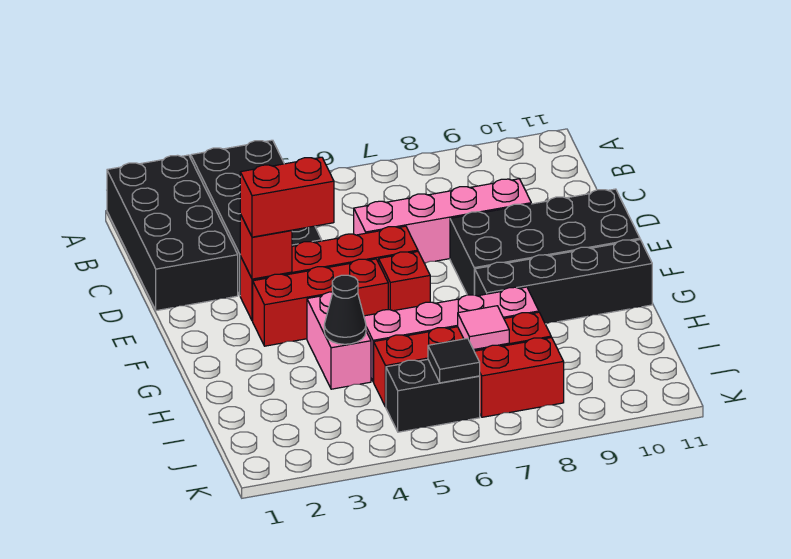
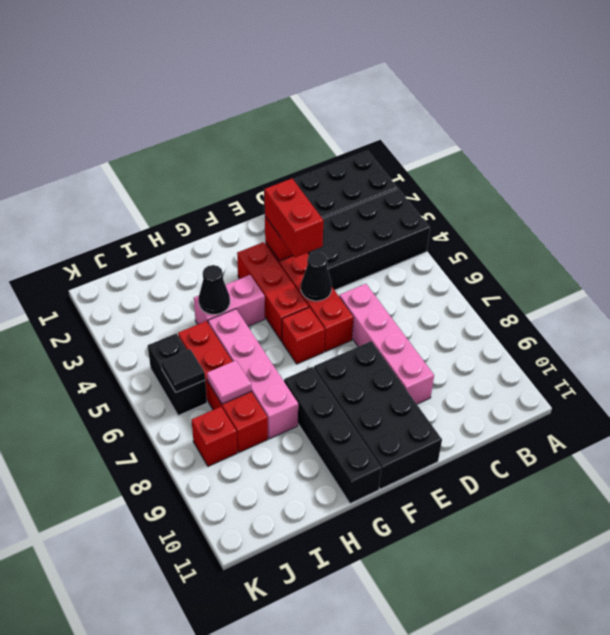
none -> black 1x1 cone [301,252,332,301]
red 1x2 brick [474,337,564,417] -> red 1x1 brick [192,407,237,466]

